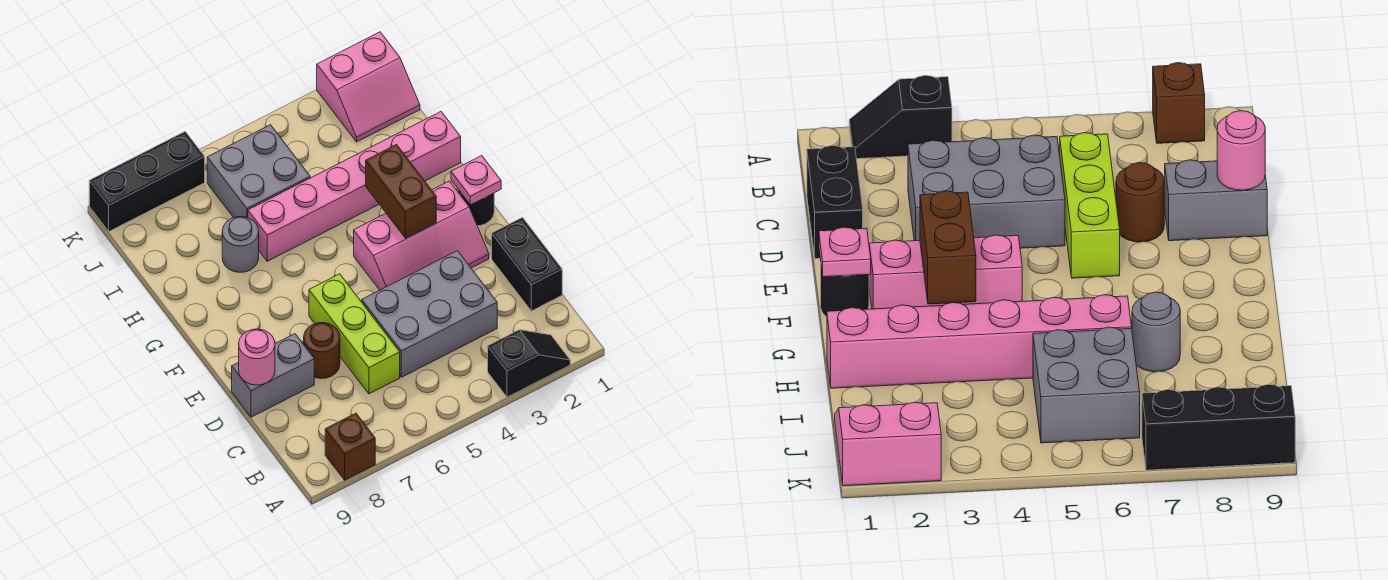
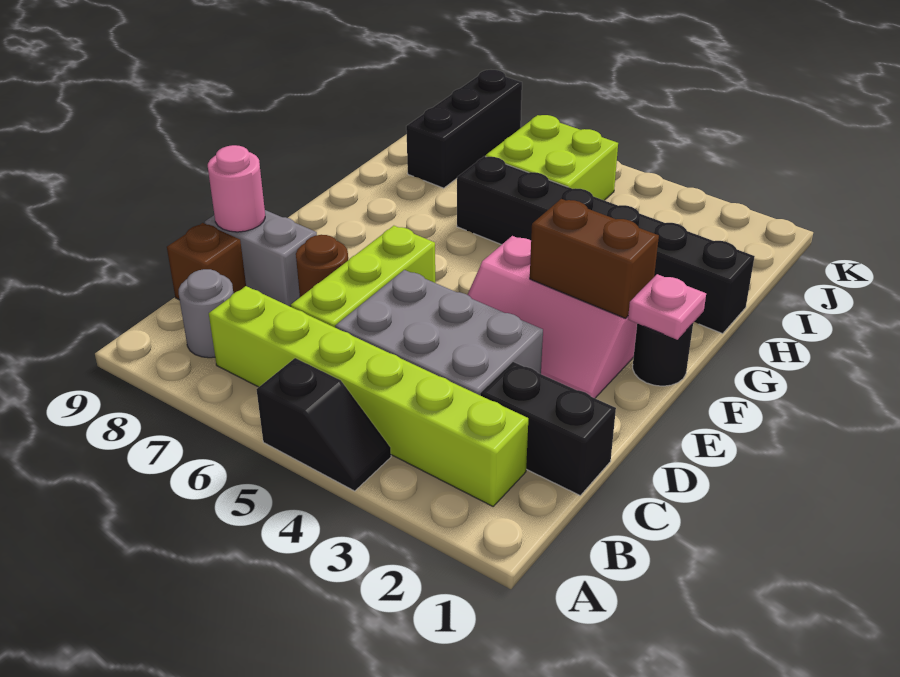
black 1x2 slope [488,330,570,397] -> black 1x2 slope moved to [256,358,391,491]
brown 1x1 brick [325,413,375,480] -> brown 1x1 brick moved to [167,223,246,300]
none -> lime 1x6 brick [209,286,528,506]
black 1x2 brick [492,218,562,311] -> black 1x2 brick turned to [480,362,616,495]
brown 1x2 brick [366,145,436,238] -> brown 1x2 brick turned to [530,199,659,318]
pink 1x6 brick [248,112,461,261] -> black 1x6 brick [457,156,755,334]
grey 1x1 round brick [222,216,259,272] -> grey 1x1 round brick moved to [179,269,234,358]
grey 2x2 brick [207,125,310,218] -> lime 2x2 brick [486,115,618,200]
pink 2x2 slope [317,32,420,142] -> none
black 1x3 brick [89,132,205,231] -> black 1x3 brick turned to [406,70,522,188]

